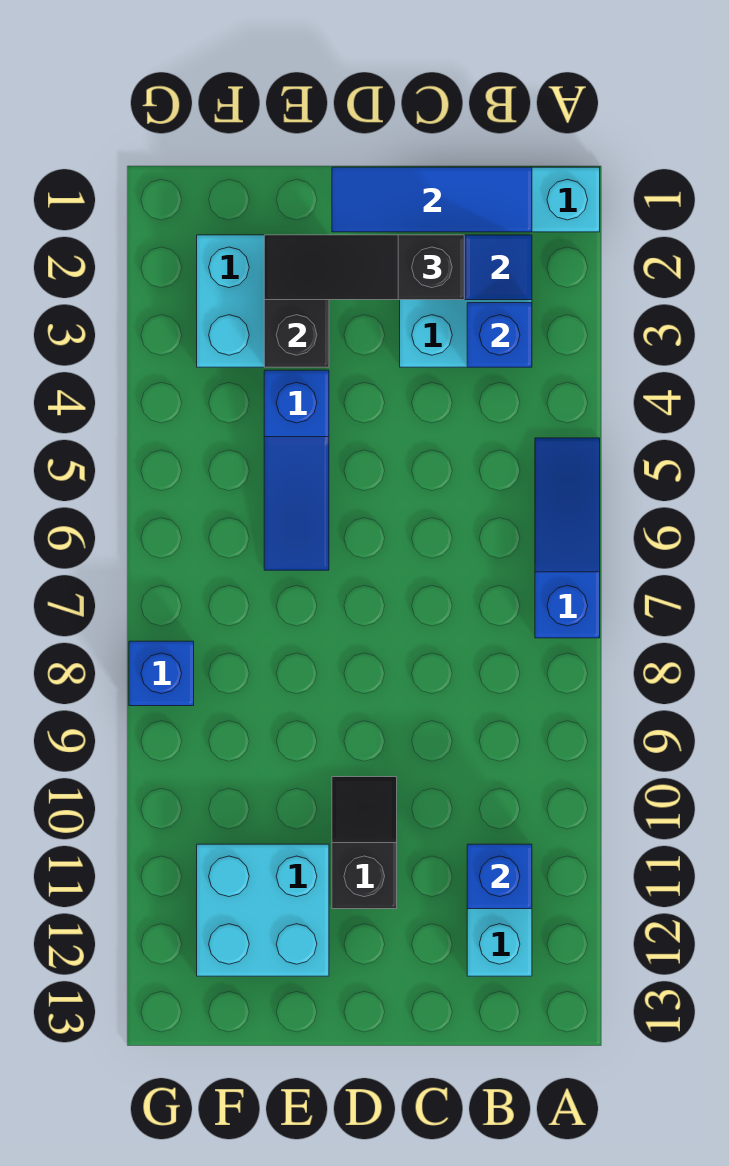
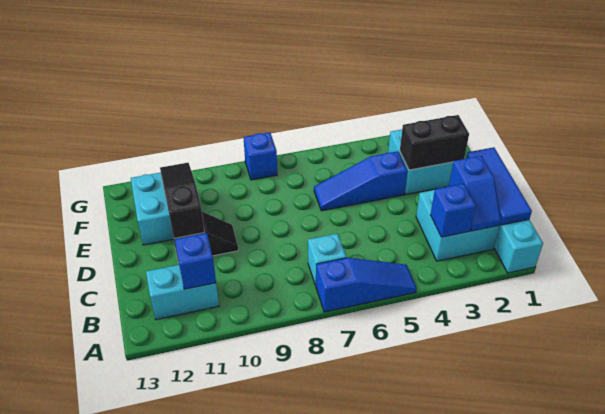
none -> cyan 1x1 brick [308,234,346,286]
black 1x3 slope [264,235,464,300] -> black 1x3 slope moved to [160,163,204,238]

